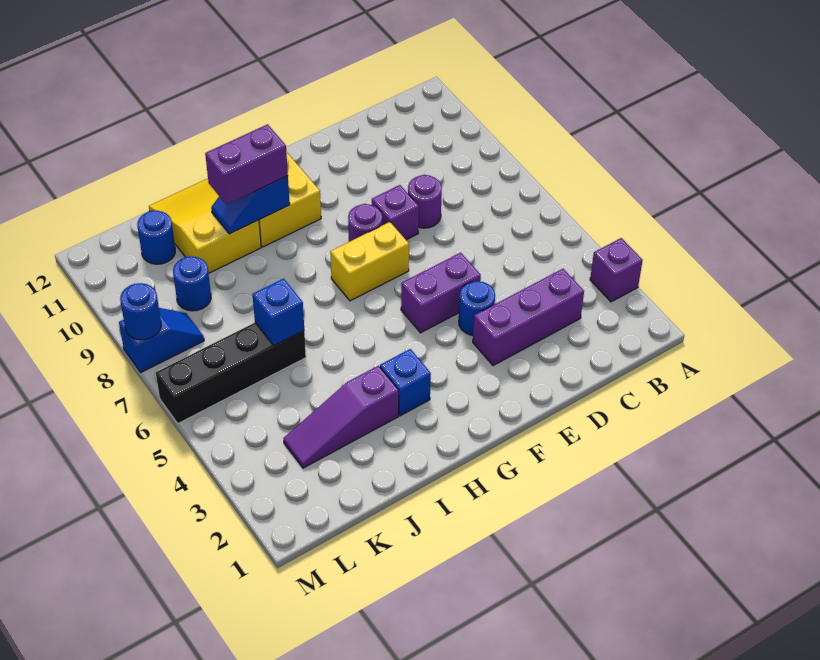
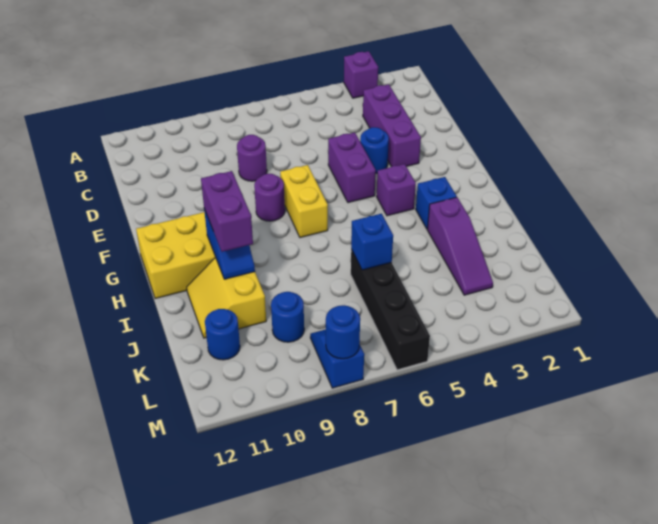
purple 1x1 brick [372,185,419,240] -> purple 1x1 brick moved to [376,164,416,216]
yellow 2x3 slope [149,179,261,273] -> yellow 2x2 slope [187,258,266,338]

